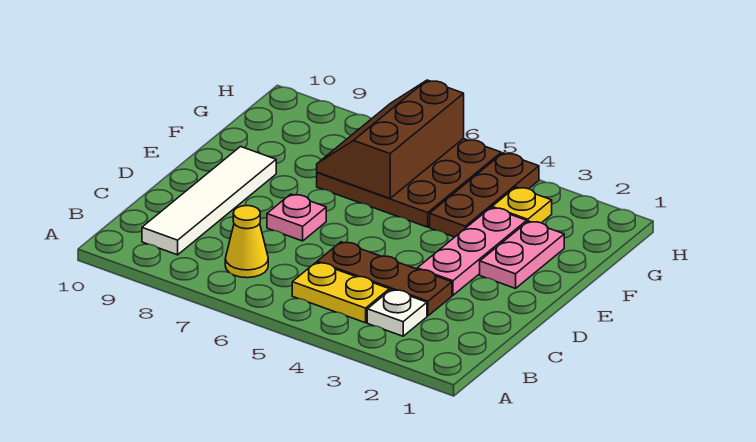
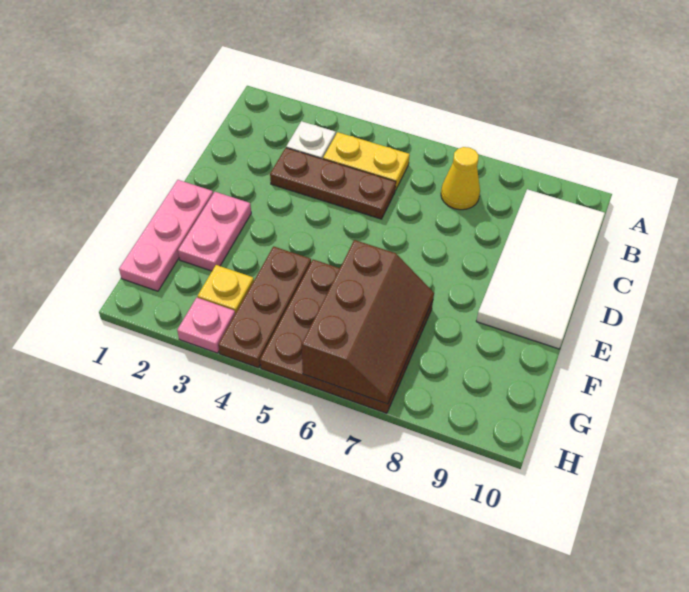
white 1x4 tile [142,147,276,255] -> white 2x4 tile [476,189,605,349]
pink 1x3 plate [417,208,527,295] -> pink 1x3 plate moved to [119,180,213,291]
pink 1x1 plate [267,194,326,241] -> pink 1x1 plate moved to [177,298,235,353]

